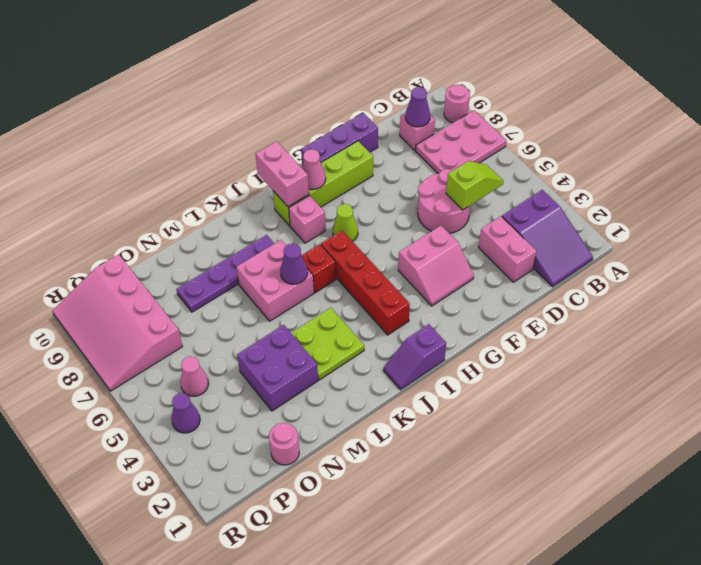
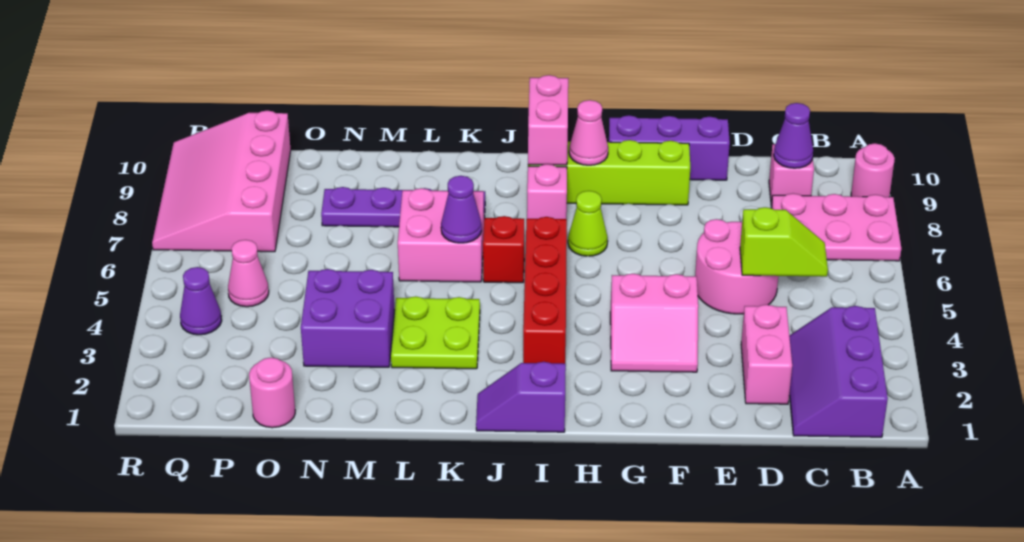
purple 2x3 slope [502,190,593,287] -> purple 2x3 slope turned to [789,306,888,437]

